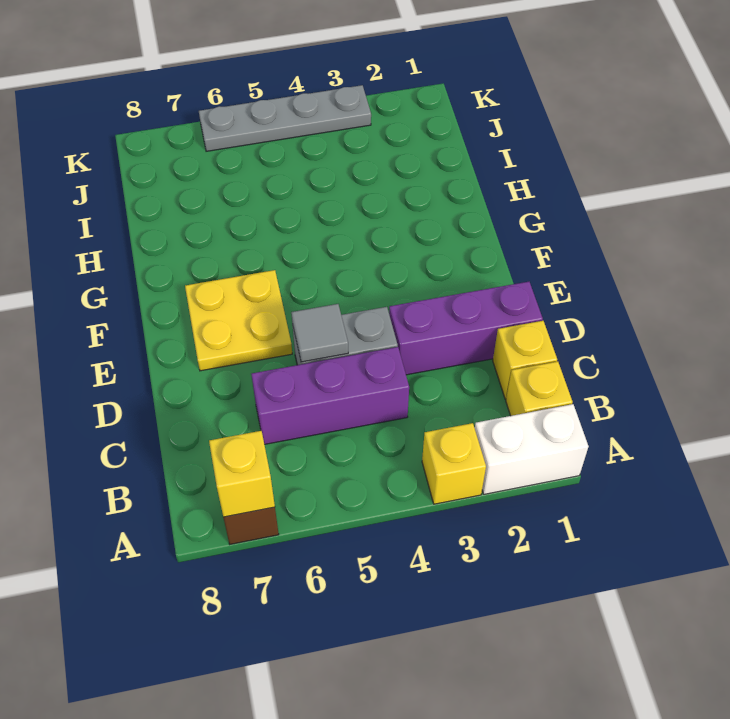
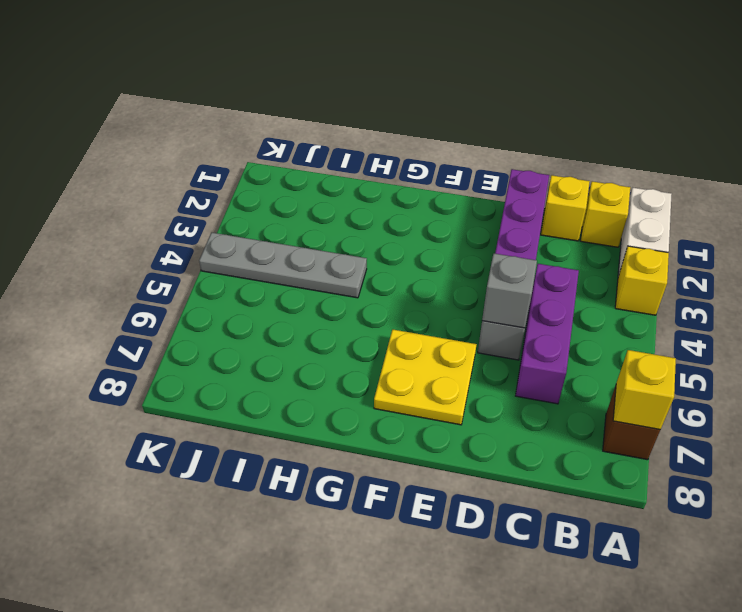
grey 1x1 tile [291,304,348,362] -> grey 1x1 brick [482,253,537,328]
grey 1x4 plate [199,85,371,151] -> grey 1x4 plate turned to [199,233,367,298]

